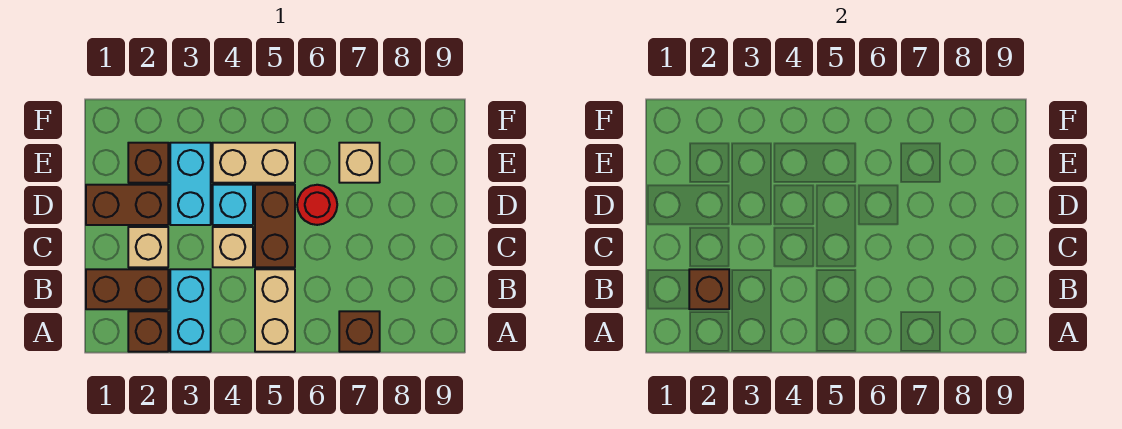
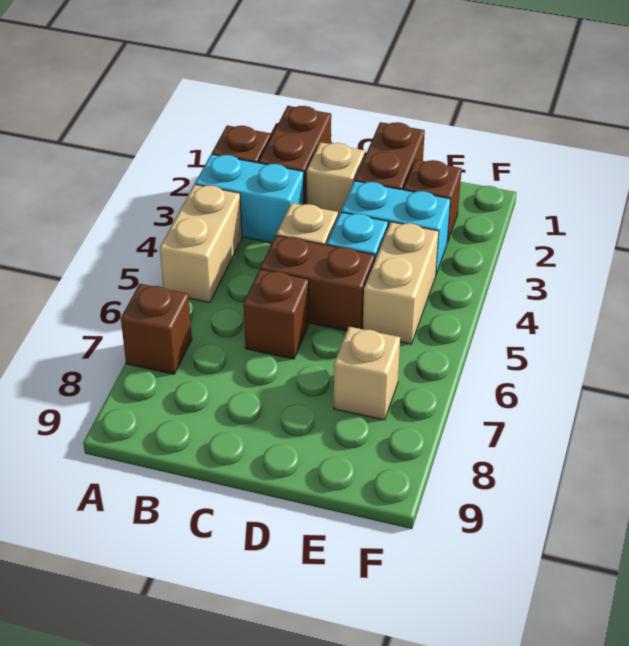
tan 1x2 brick [255,269,295,352] -> tan 1x2 brick turned to [160,185,242,303]
brown 1x1 brick [689,269,729,309] -> brown 1x1 brick moved to [244,269,309,359]
red 1x1 round brick [297,185,337,225] -> none

